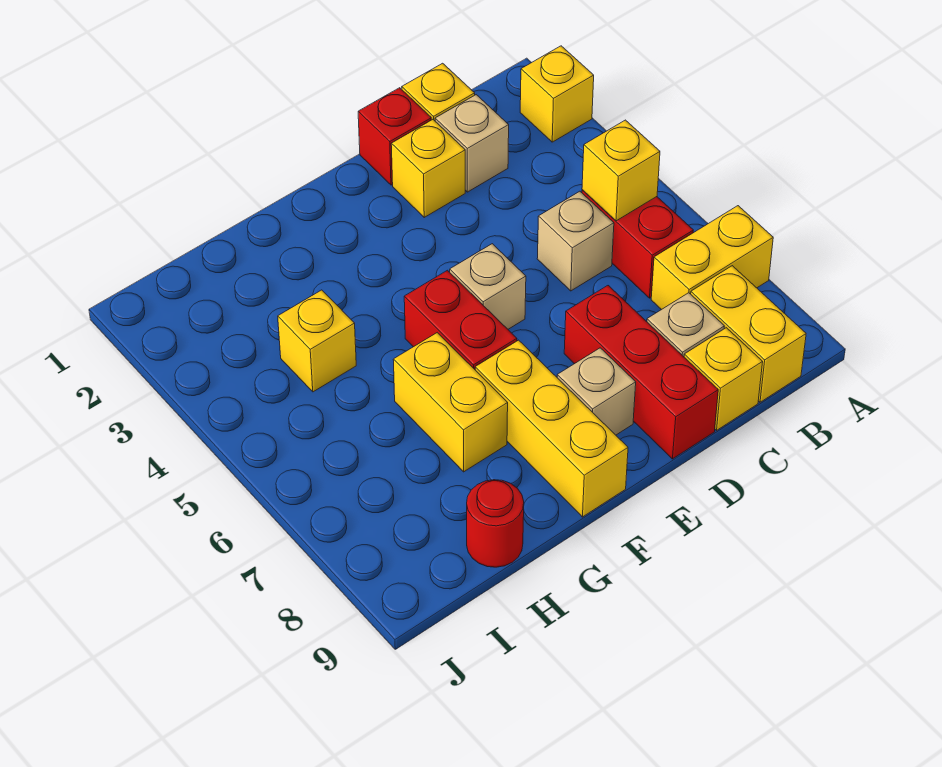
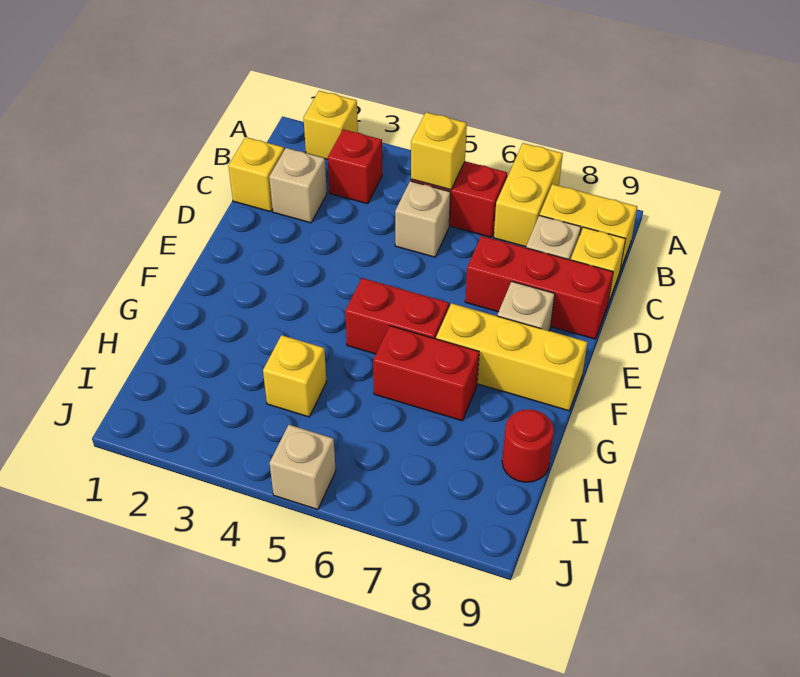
red 1x1 brick [358,88,431,185] -> red 1x1 brick moved to [328,129,382,204]
yellow 1x1 brick [391,120,465,217] -> none
tan 1x1 brick [450,244,526,329] -> tan 1x1 brick moved to [270,425,336,510]
yellow 1x2 brick [393,333,508,472] -> red 1x2 brick [373,326,479,421]

